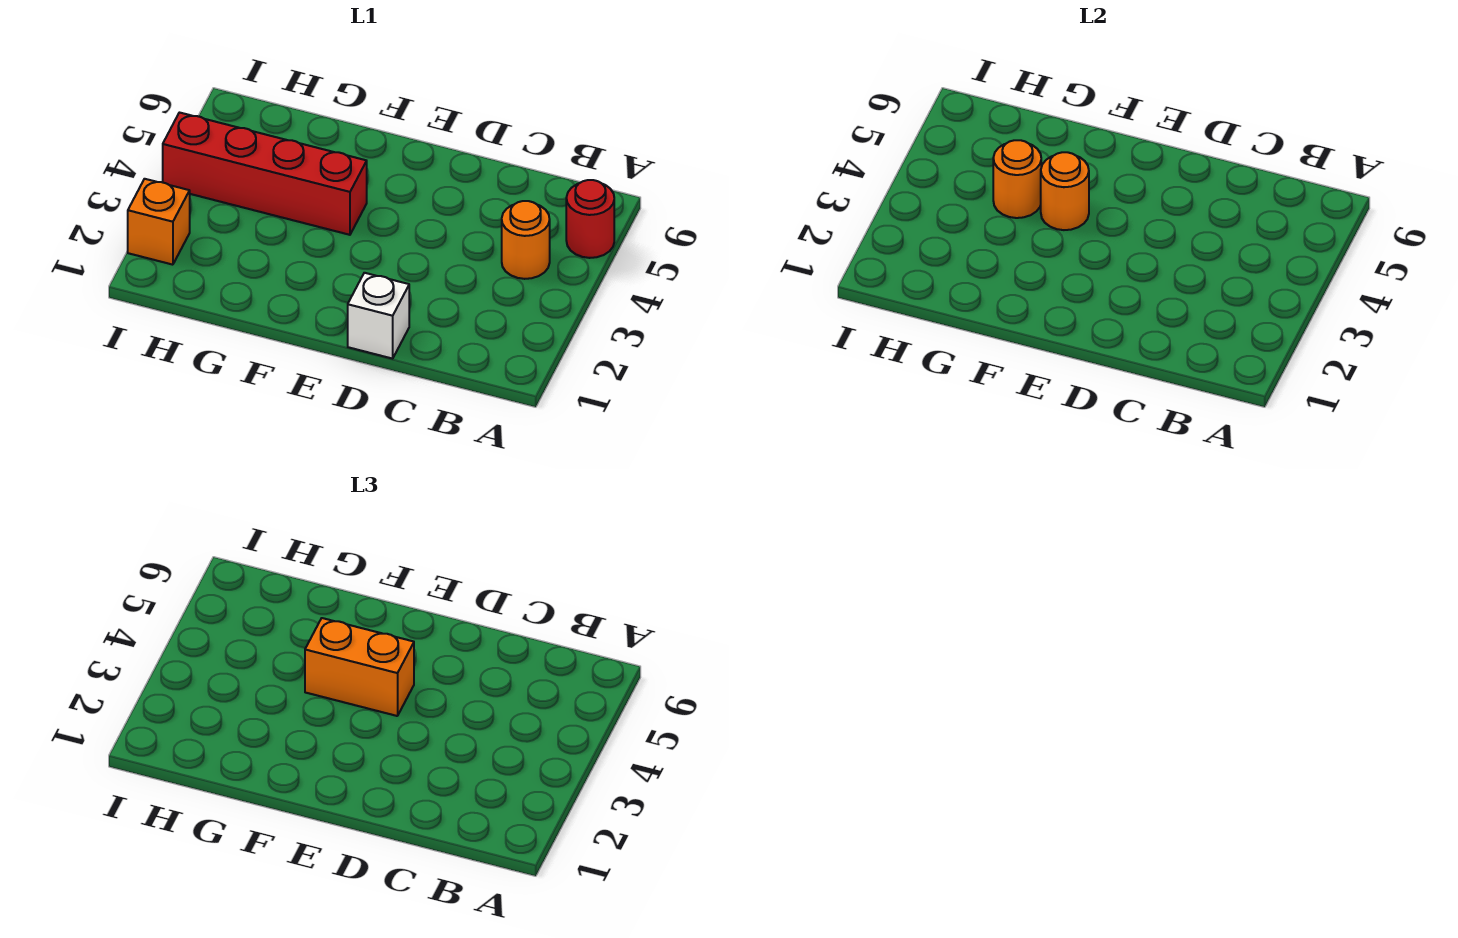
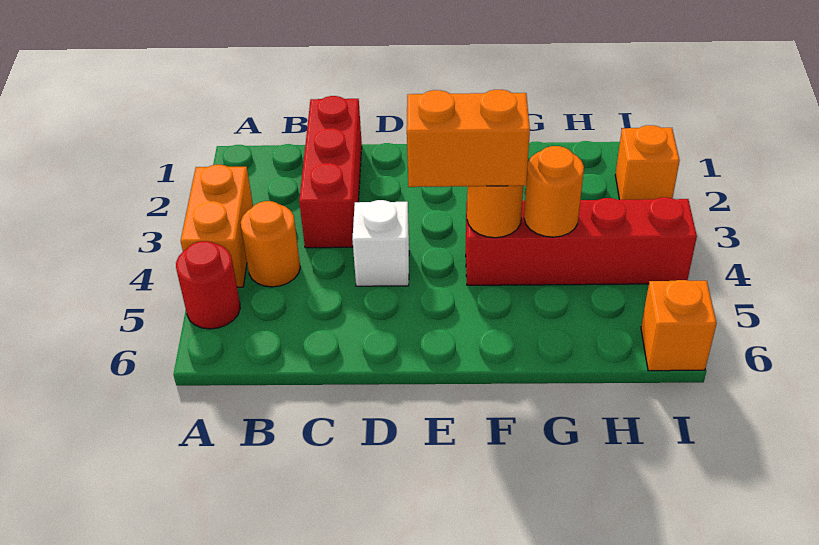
none -> orange 1x2 brick [181,165,253,287]
none -> red 1x3 brick [299,96,362,248]
white 1x1 brick [348,273,409,359] -> white 1x1 brick moved to [352,200,409,286]
none -> orange 1x1 brick [641,280,717,371]

